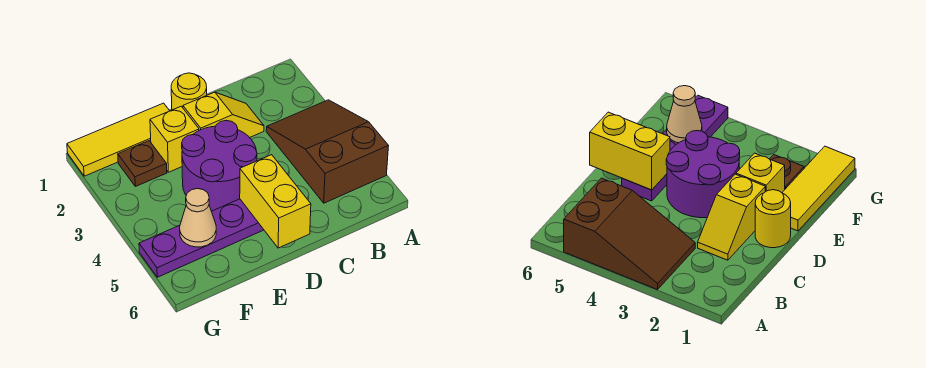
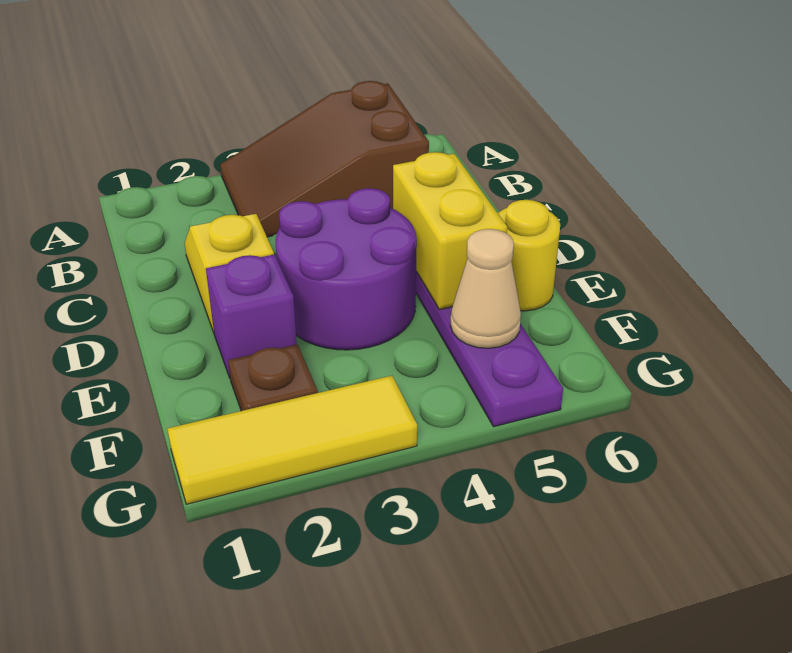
yellow 1x1 round brick [171,73,207,110] -> yellow 1x1 round brick moved to [498,200,560,311]
yellow 1x2 brick [240,155,311,248] -> yellow 1x2 brick turned to [393,152,507,310]
yellow 1x3 tile [67,103,169,176] -> yellow 1x3 tile turned to [167,376,417,504]
yellow 1x1 brick [150,106,199,172] -> purple 1x1 brick [206,254,297,378]

